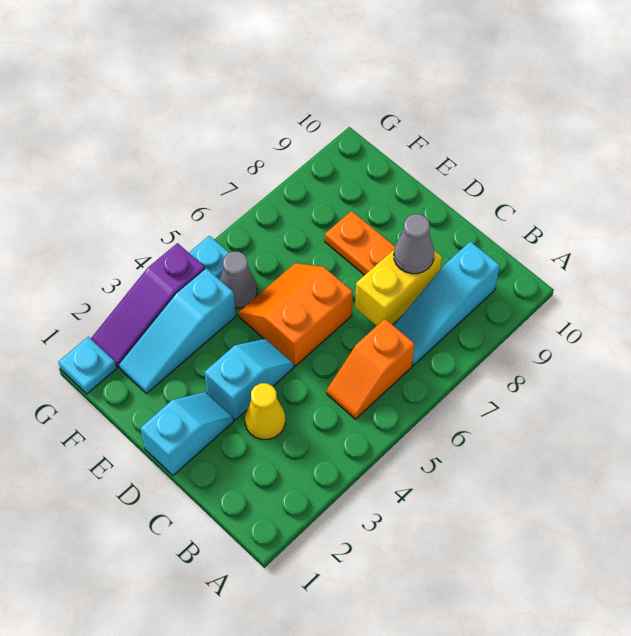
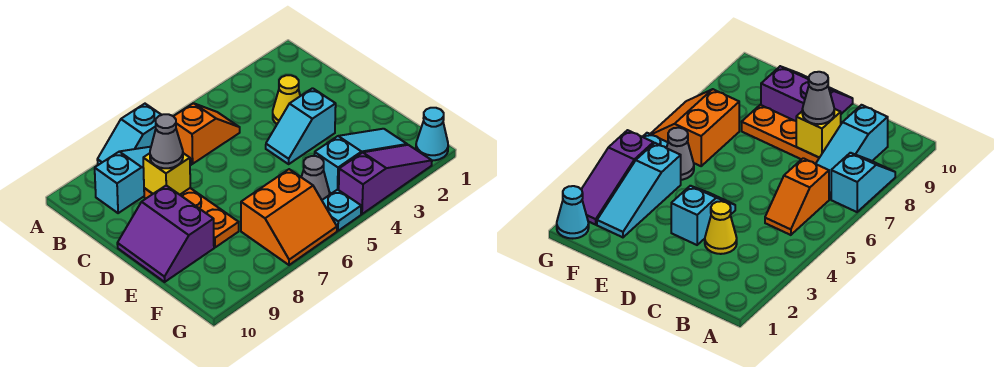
yellow 1x2 brick [355,250,442,326] -> yellow 1x1 brick [143,153,190,195]
cyan 1x2 slope [141,392,234,475] -> cyan 1x2 slope moved to [97,104,161,165]
orange 2x2 slope [238,263,353,366] -> orange 2x2 slope moved to [241,169,337,265]
none -> purple 2x2 slope [117,186,214,282]
cyan 1x1 plate [58,337,117,394] -> cyan 1x1 cone [416,108,448,160]

